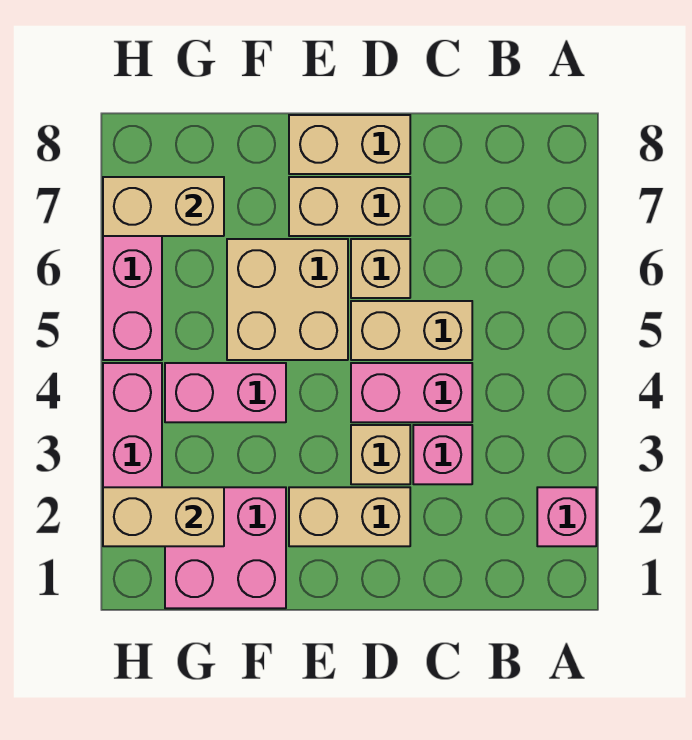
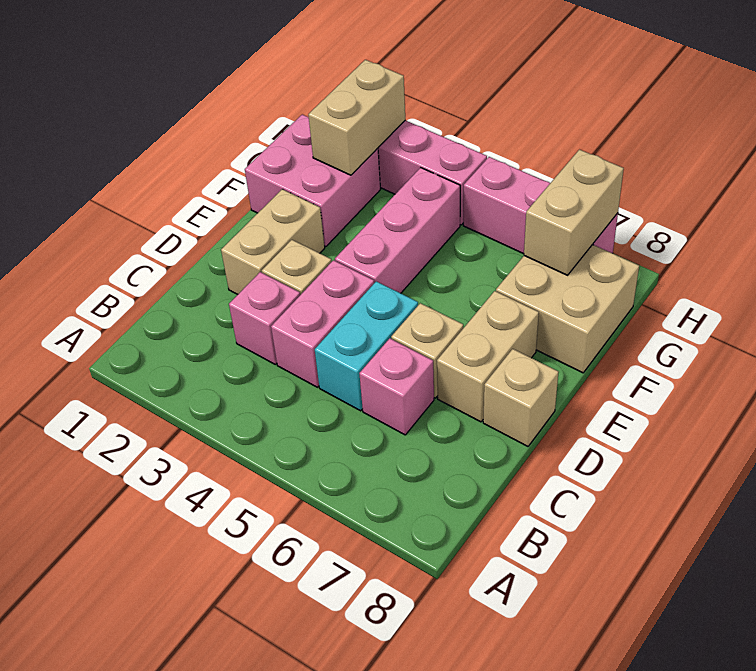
pink 1x1 brick [537,487,596,546] -> pink 1x1 brick moved to [359,338,434,435]
tan 1x2 brick [351,301,472,360] -> cyan 1x2 brick [315,281,418,411]
tan 1x2 brick [289,115,410,174] -> tan 1x1 brick [483,349,559,446]
tan 2x2 brick [227,239,348,360] -> tan 2x2 brick moved to [496,245,639,373]
pink 1x2 brick [165,363,286,422] -> pink 1x3 brick [335,168,460,293]

